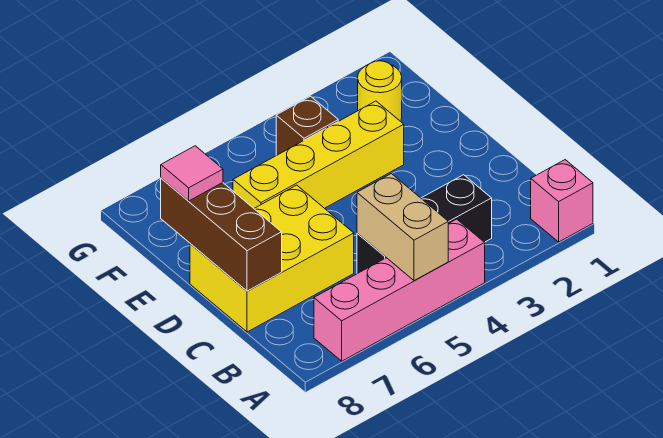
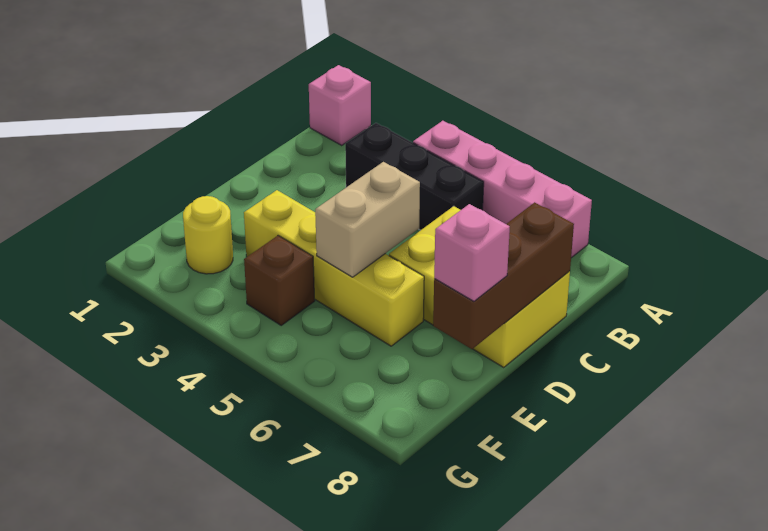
tan 1x2 brick [357,174,448,281] -> tan 1x2 brick moved to [315,162,420,277]
pink 1x1 tile [161,146,223,201] -> pink 1x1 brick [434,204,510,301]

